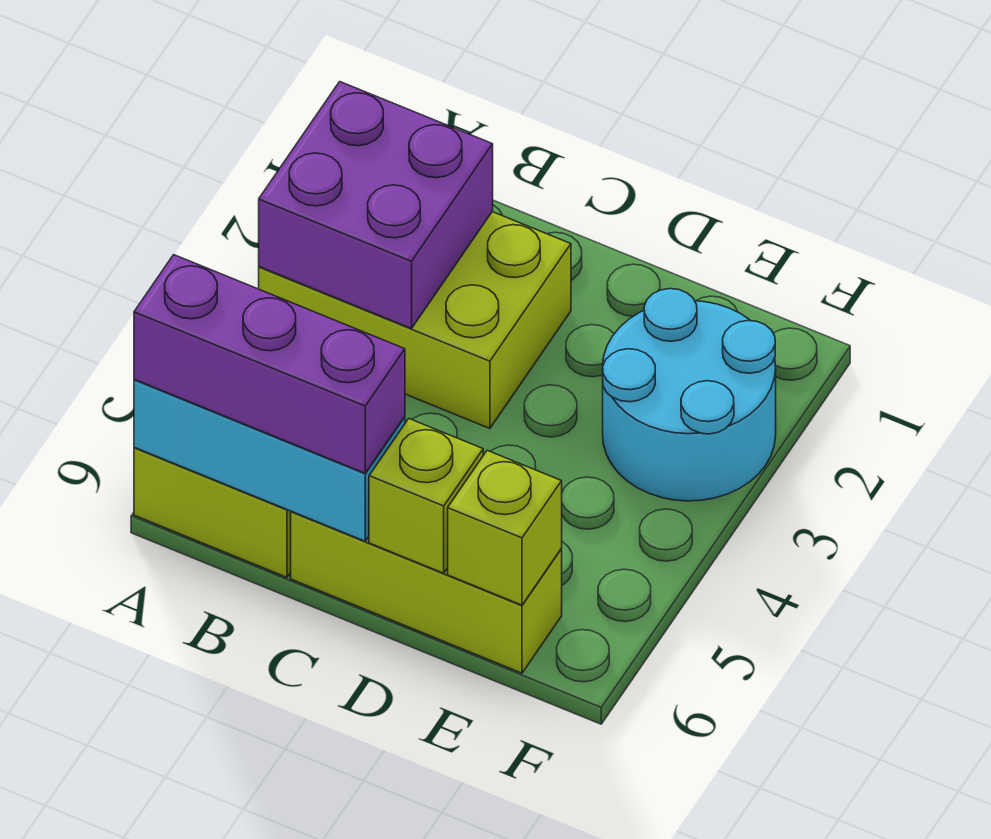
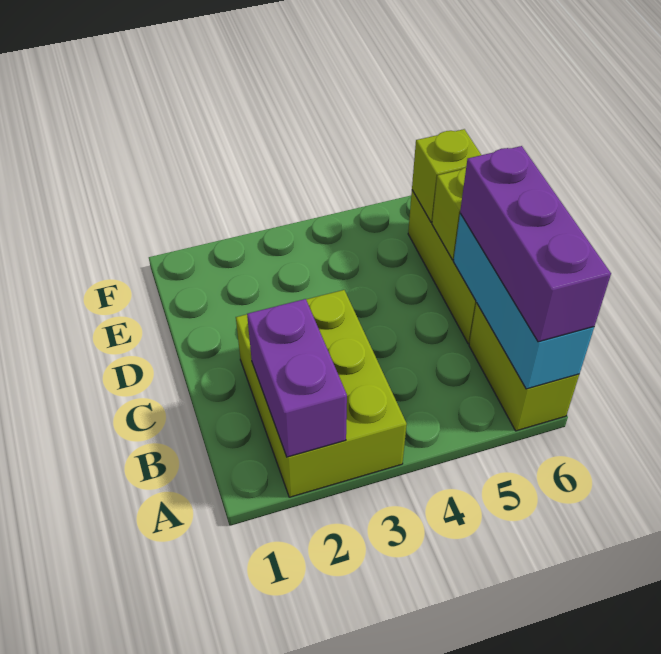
purple 2x2 brick [259,82,493,329] -> purple 1x2 brick [247,299,347,457]
cyan 2x2 round brick [603,289,776,501] -> none

